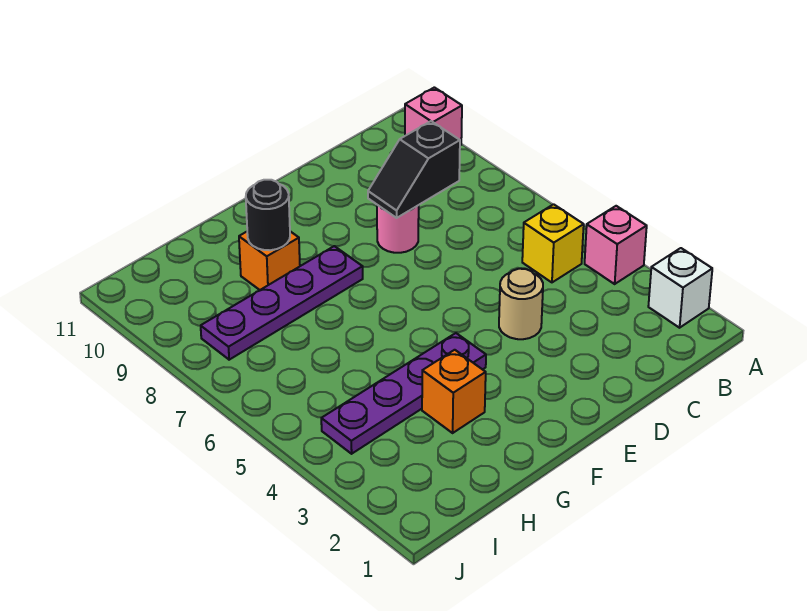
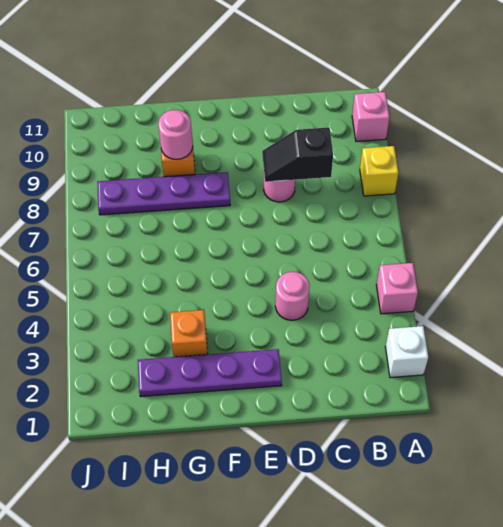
yellow 1x1 brick [522,204,584,282] -> yellow 1x1 brick moved to [360,146,399,196]
tan 1x1 round brick [499,269,543,339] -> pink 1x1 round brick [275,272,310,320]
purple 1x4 plate [321,333,486,454] -> purple 1x4 plate moved to [138,349,282,397]
black 1x1 round brick [246,180,290,250] -> pink 1x1 round brick [158,110,193,159]

